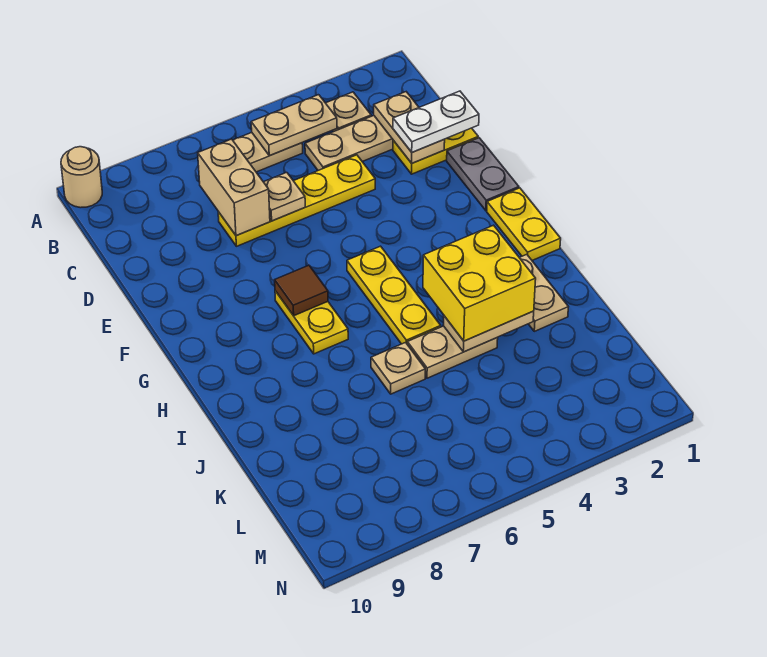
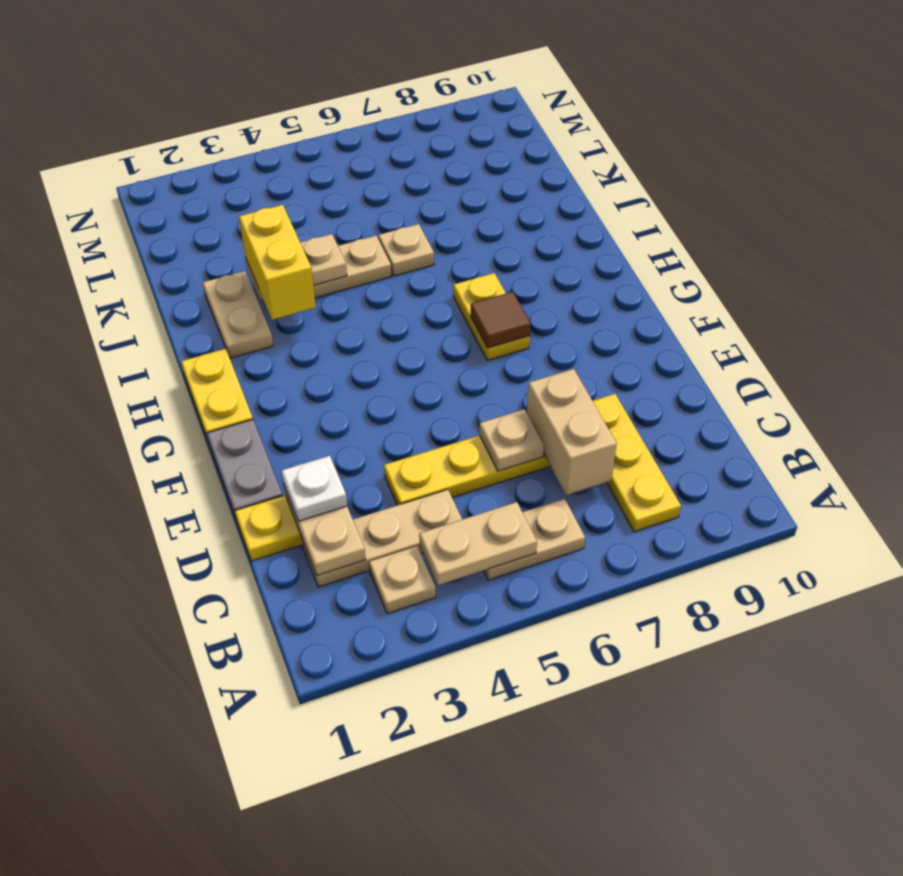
tan 1x1 round brick [61,147,102,208] -> none
white 1x2 plate [393,91,479,152] -> white 1x1 plate [282,456,347,521]
yellow 1x3 plate [347,246,441,344] -> yellow 1x3 plate moved to [593,394,681,532]
yellow 2x2 brick [423,225,536,341] -> yellow 1x2 brick [239,205,316,320]

